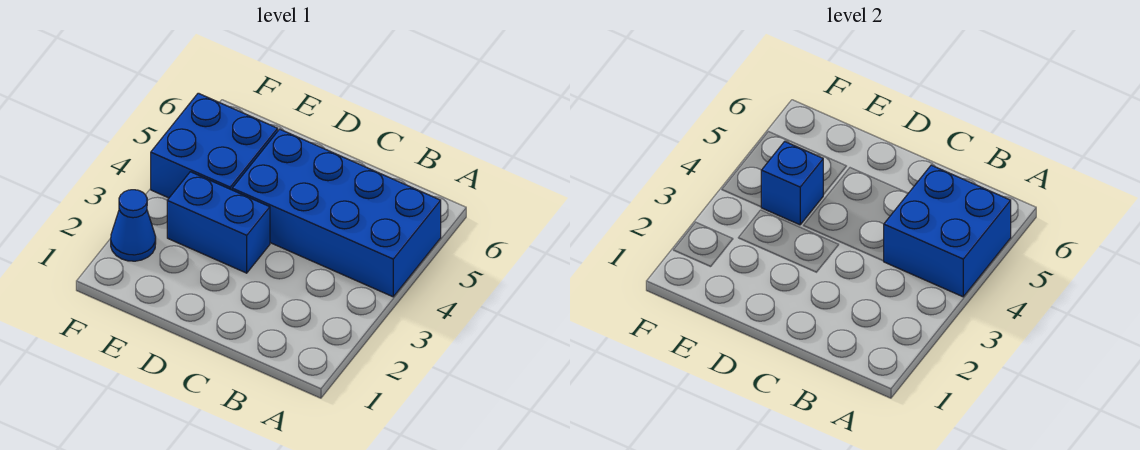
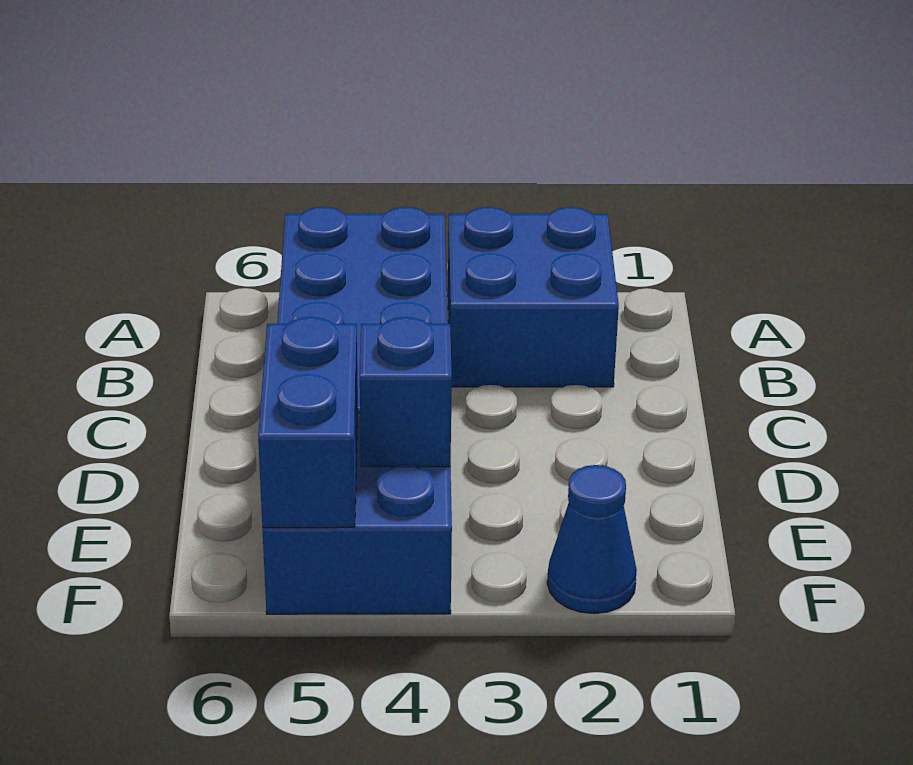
blue 2x2 brick [884,165,1011,297] -> blue 2x2 brick moved to [448,207,619,387]
blue 1x2 brick [167,172,270,273] -> blue 1x2 brick moved to [258,317,358,528]

